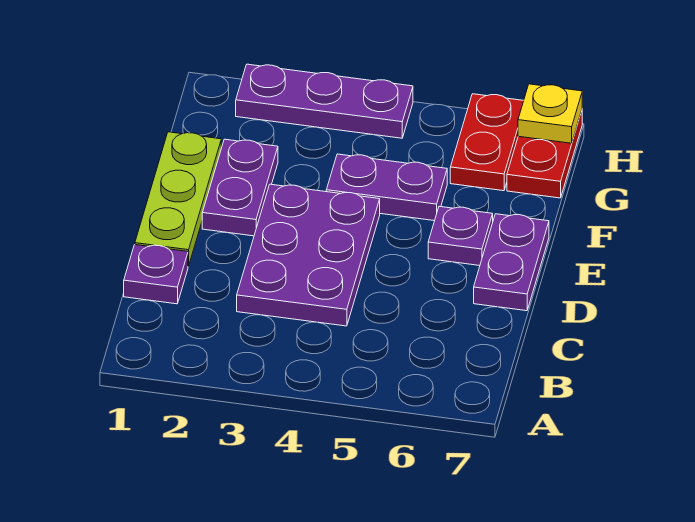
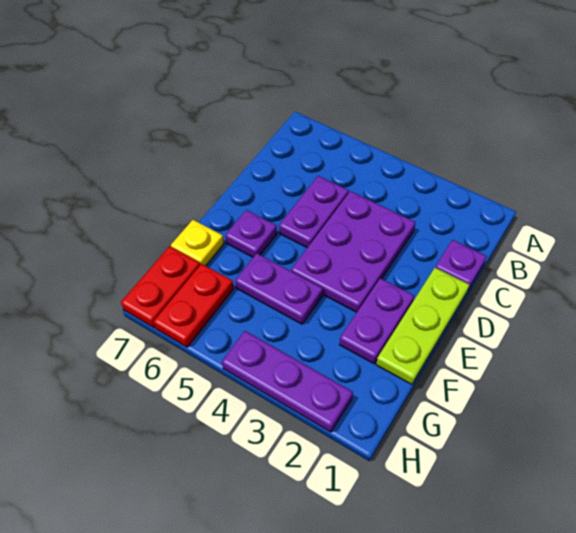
purple 1x2 plate [474,214,549,311] -> purple 1x2 plate moved to [279,176,349,248]
yellow 1x1 plate [518,84,582,143] -> yellow 1x1 plate moved to [171,220,224,266]

